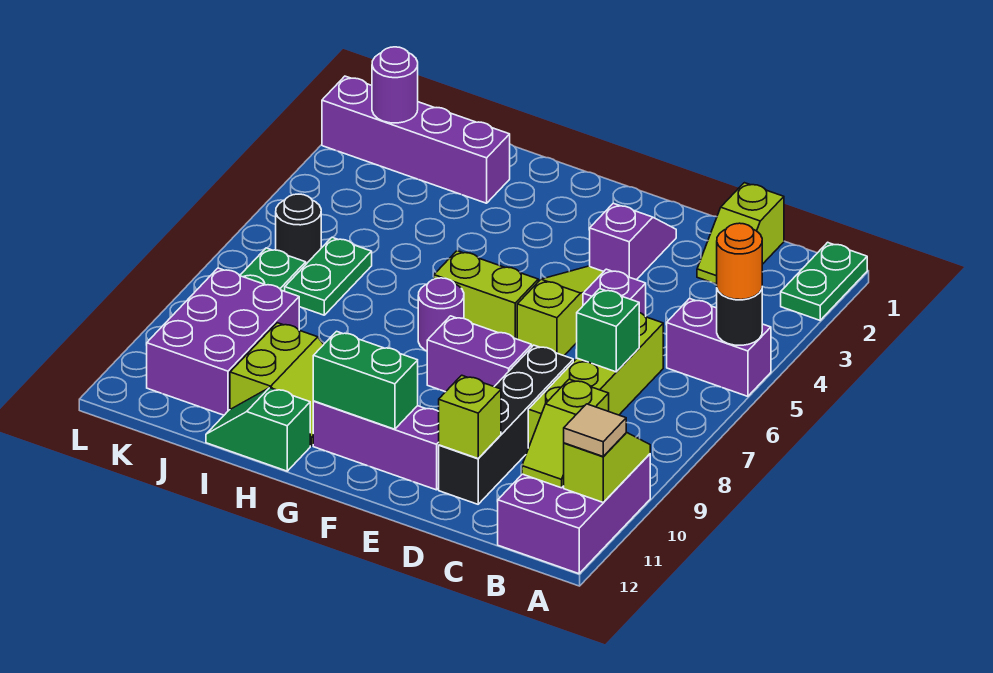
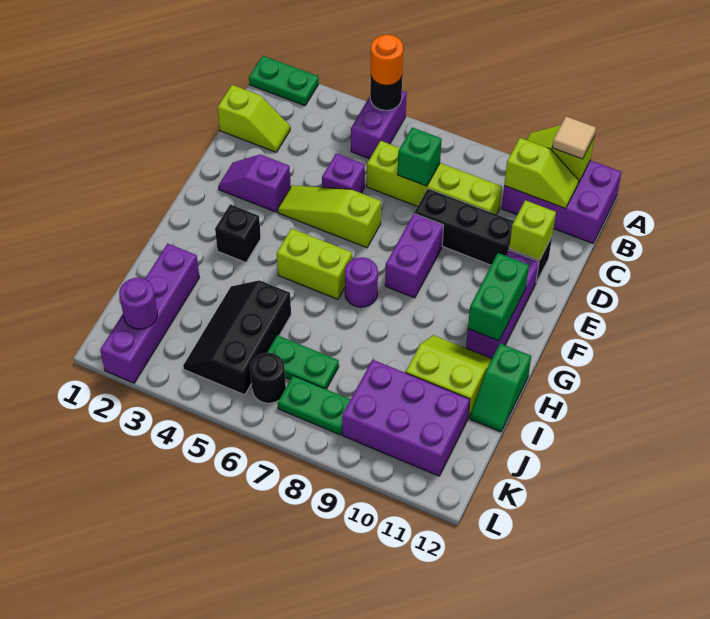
lime 1x2 brick [434,251,538,339] -> lime 1x2 brick turned to [277,228,352,299]
none -> black 1x1 brick [215,204,261,262]
none -> black 2x3 slope [183,280,291,395]

